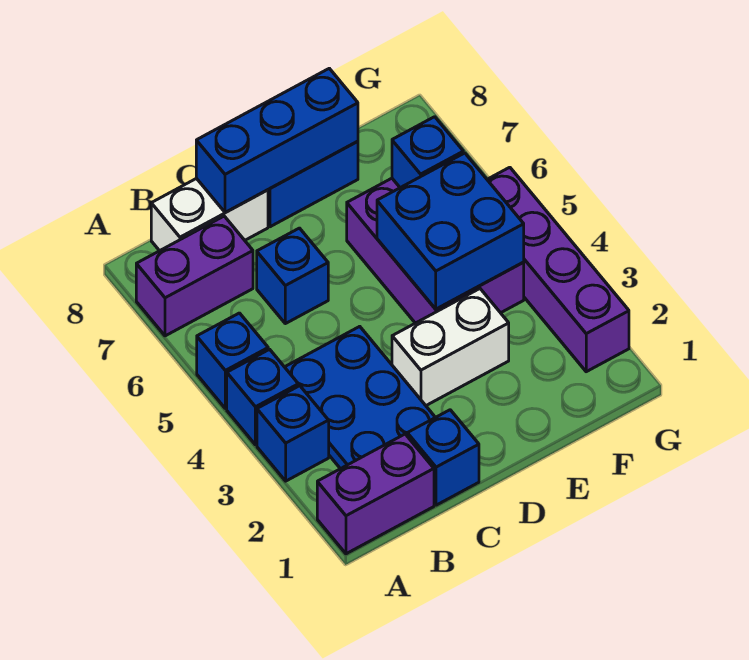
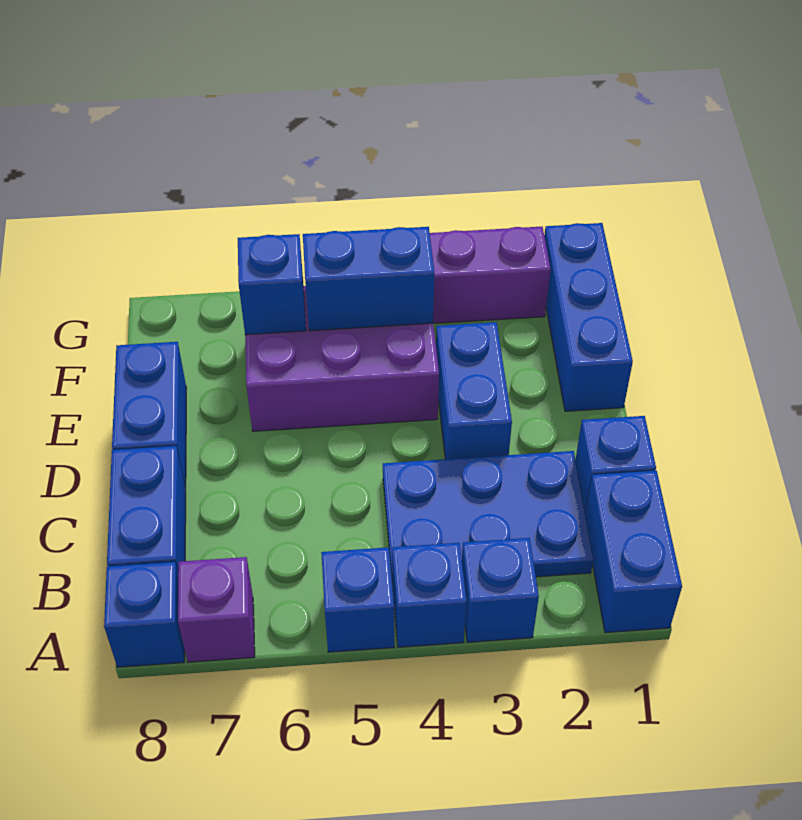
purple 1x2 brick [317,434,434,554] -> blue 1x2 brick [585,471,682,633]
purple 1x2 brick [136,216,253,336] -> purple 1x1 brick [178,557,255,662]
white 1x2 brick [151,178,268,251] -> blue 1x2 brick [107,446,186,572]
blue 1x1 brick [257,228,328,324] -> blue 1x1 brick moved to [104,562,185,667]
blue 1x3 brick [196,68,358,213] -> blue 1x3 brick moved to [544,223,633,411]
white 1x2 brick [392,289,509,405] -> blue 1x2 brick [436,322,512,459]
blue 2x2 brick [377,153,524,309] -> blue 1x2 brick [303,227,435,331]

